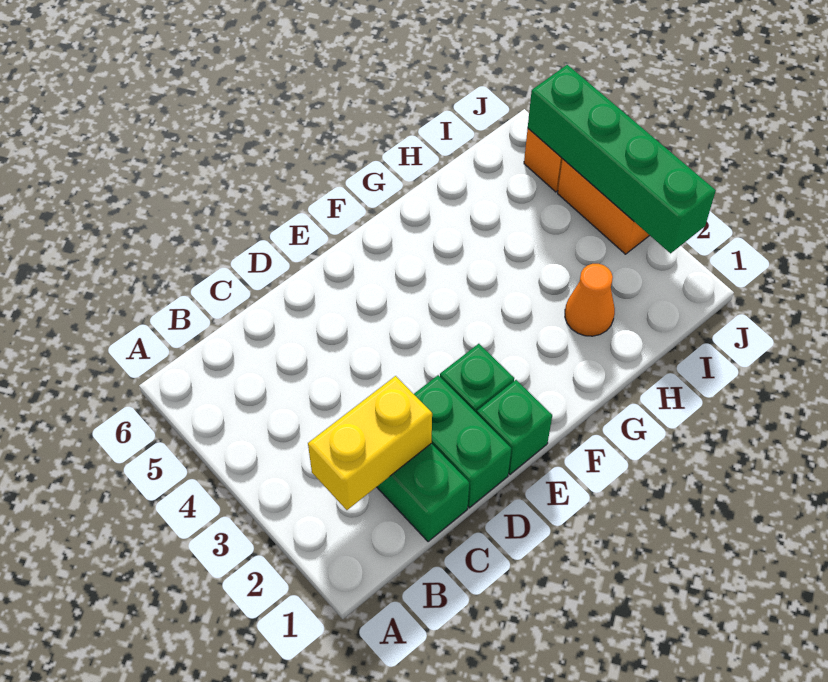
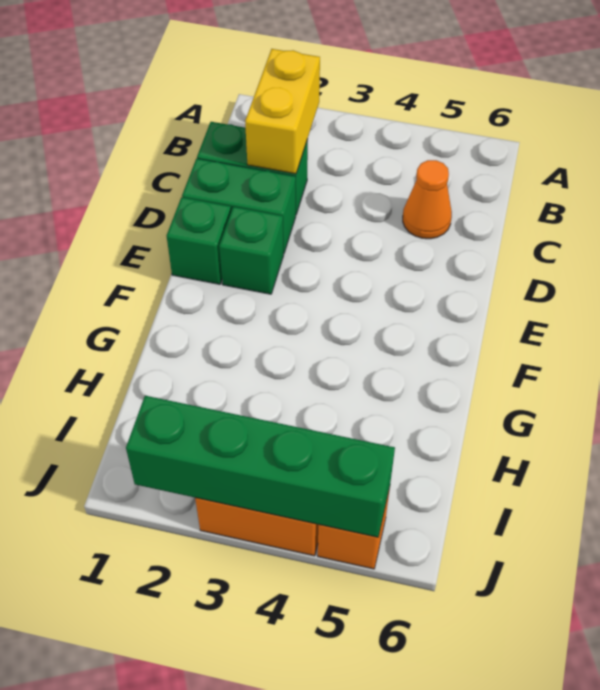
orange 1x1 cone [565,264,615,336] -> orange 1x1 cone moved to [403,160,452,239]

